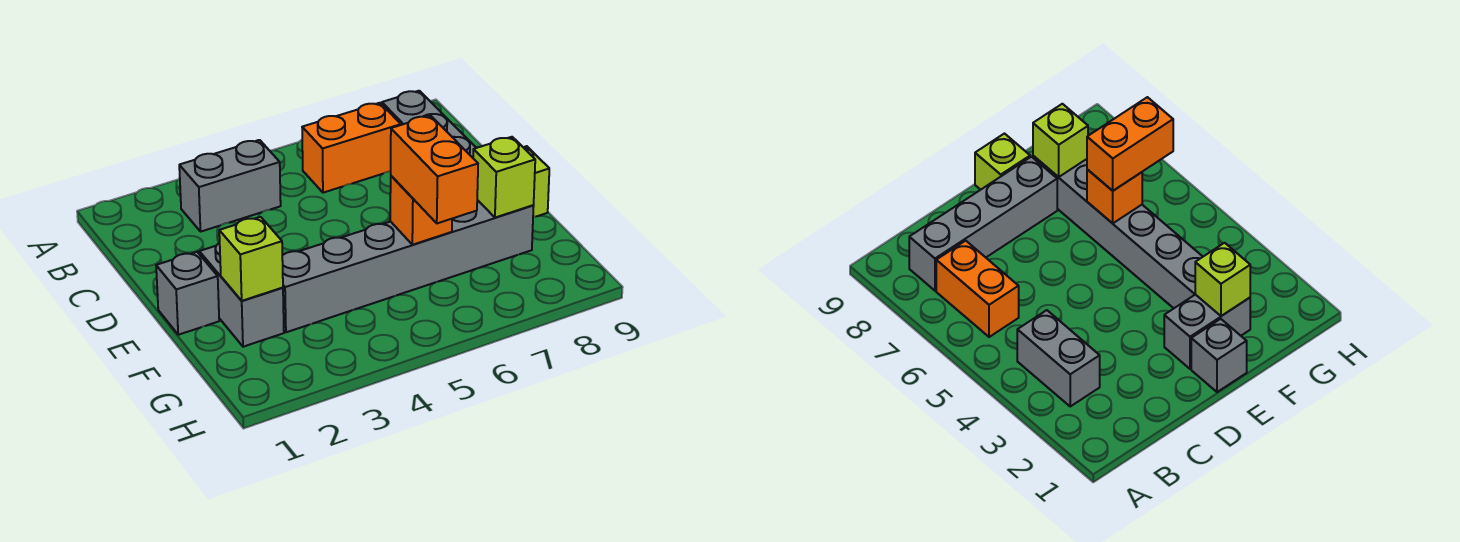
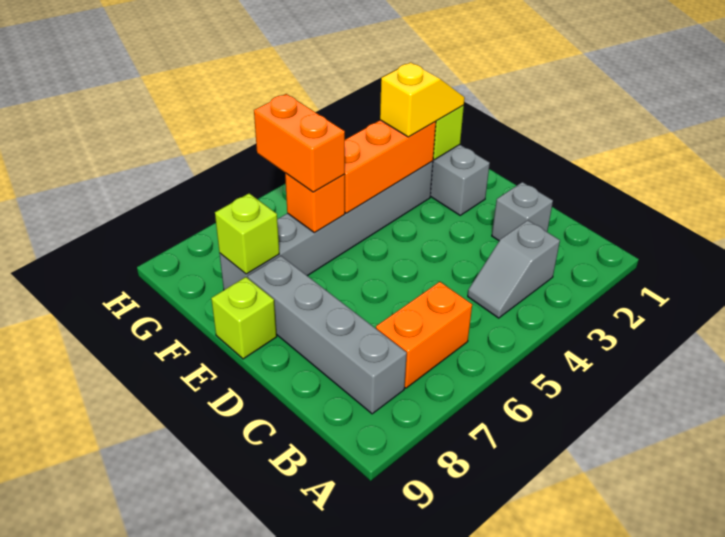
grey 1x2 brick [179,140,281,232] -> grey 1x2 slope [468,220,560,318]
grey 1x1 brick [156,252,219,335] -> grey 1x1 brick moved to [492,182,553,241]
none -> yellow 1x2 slope [380,62,465,137]
none -> orange 1x3 brick [344,120,436,213]

